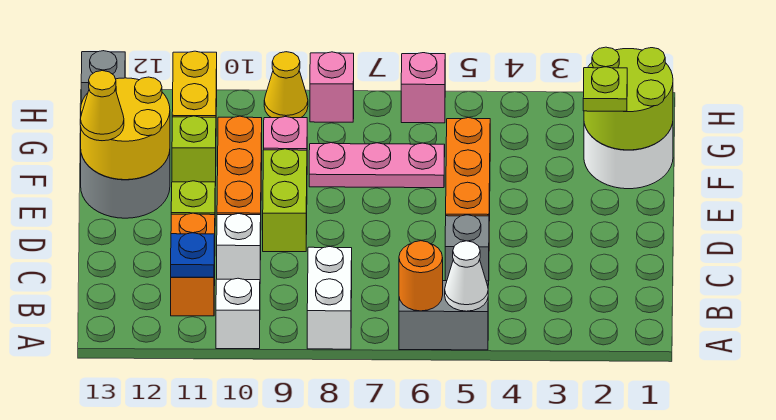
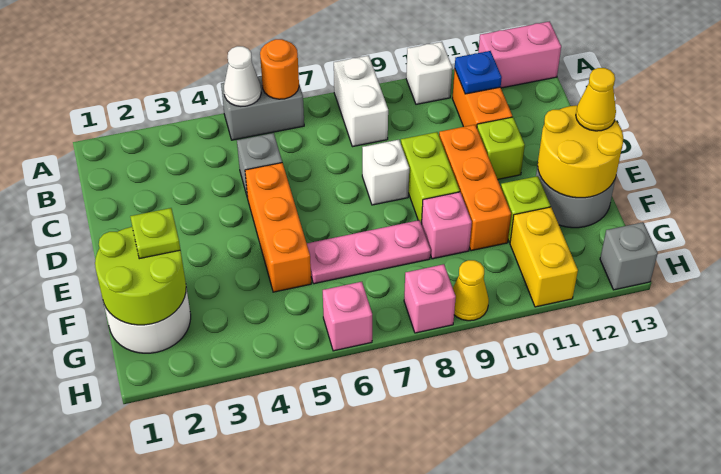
none -> pink 1x2 brick [478,21,561,88]
white 1x1 brick [217,214,261,280] -> white 1x1 brick moved to [362,140,409,205]

